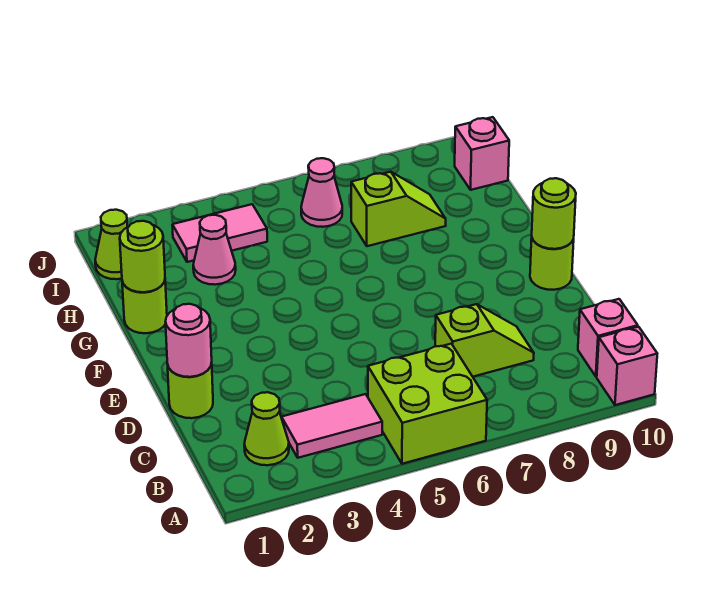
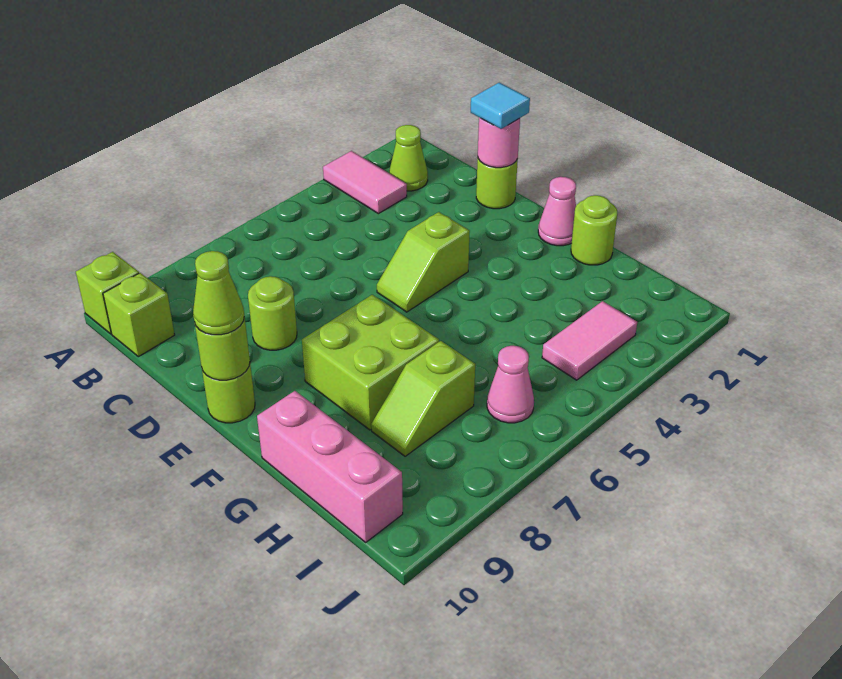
lime 2x2 brick [368,344,487,464] -> lime 2x2 brick moved to [302,295,439,430]
pink 1x1 brick [597,327,657,405] -> lime 1x1 brick [76,252,139,334]
pink 1x2 tile [282,394,382,458] -> pink 1x2 tile turned to [323,151,407,214]
pink 1x1 brick [578,299,638,377] -> lime 1x1 brick [103,273,175,357]
lime 1x2 slope [435,304,534,377] -> lime 1x2 slope moved to [377,212,470,312]
none -> cyan 1x1 tile [471,83,530,129]
lime 1x1 round brick [120,221,165,292] -> lime 1x1 round brick moved to [248,276,297,350]
pink 1x1 cone [193,215,236,285] -> pink 1x1 cone moved to [538,177,576,246]
lime 1x1 cone [95,210,127,279] -> lime 1x1 cone moved to [193,251,244,335]
pink 1x1 brick [455,117,509,190] -> pink 1x3 brick [257,391,403,542]

